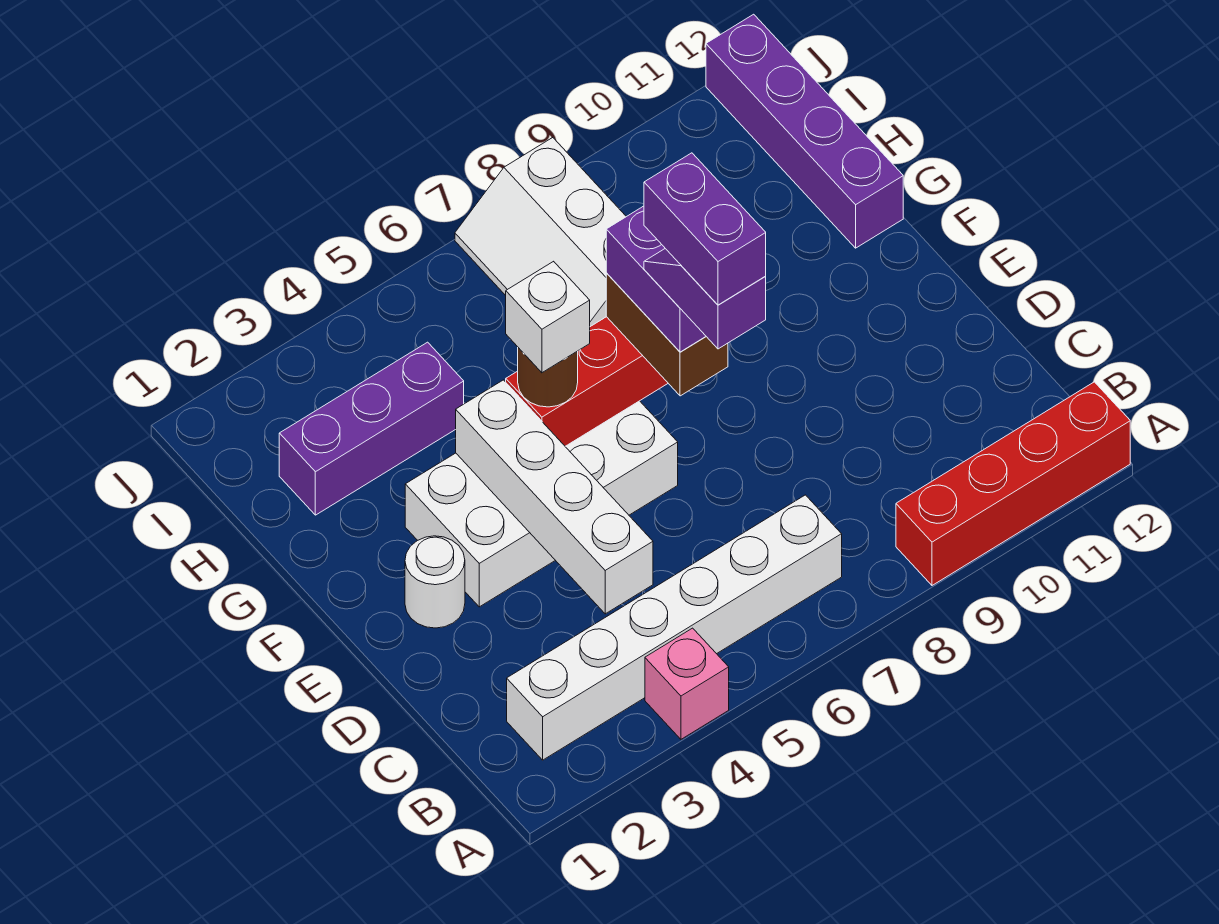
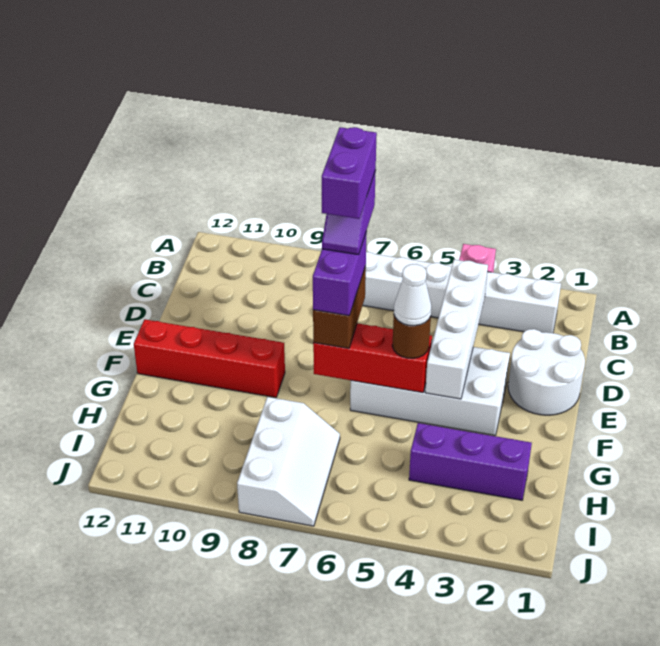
red 1x4 brick [896,382,1130,585] -> red 1x4 brick moved to [134,319,285,398]
white 1x1 round brick [405,536,465,628] -> white 2x2 round brick [508,329,585,415]
white 1x1 brick [506,261,590,373] -> white 1x1 cone [394,264,431,326]
purple 1x4 brick [706,14,903,248] -> none

